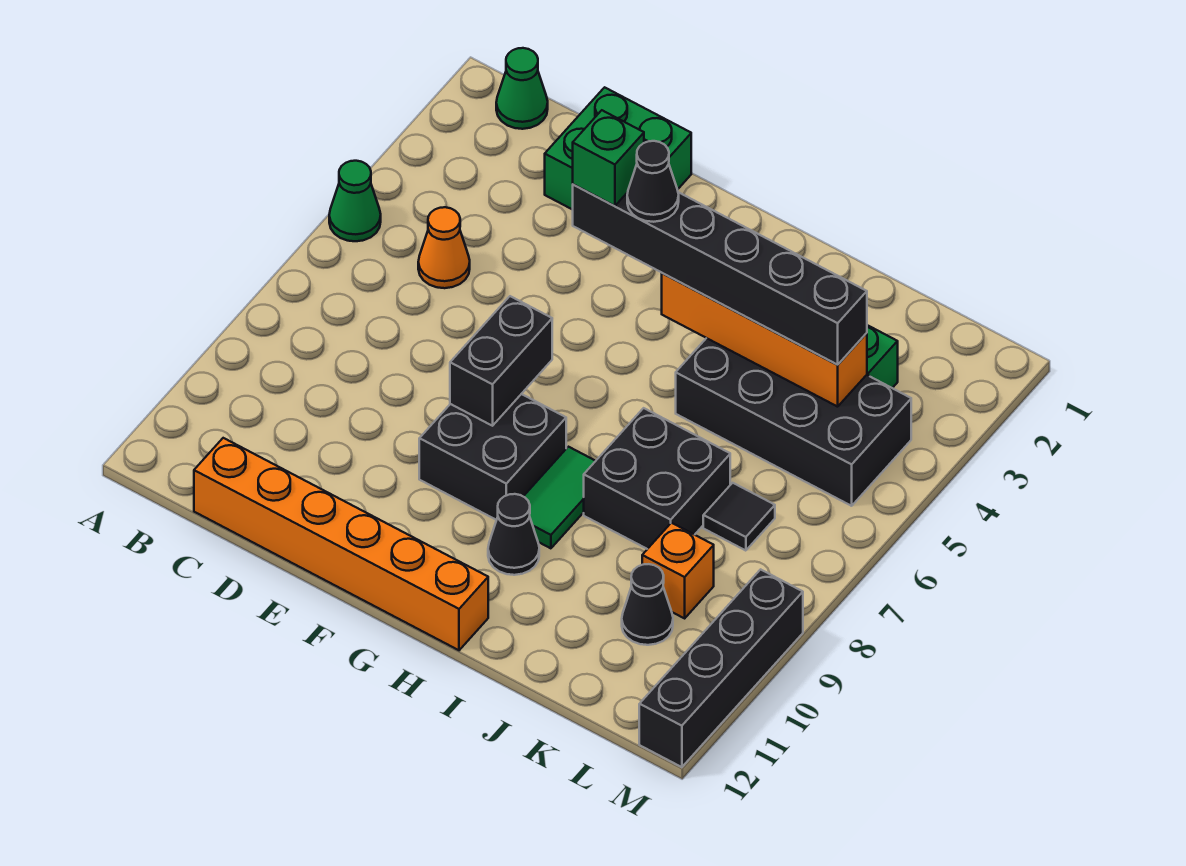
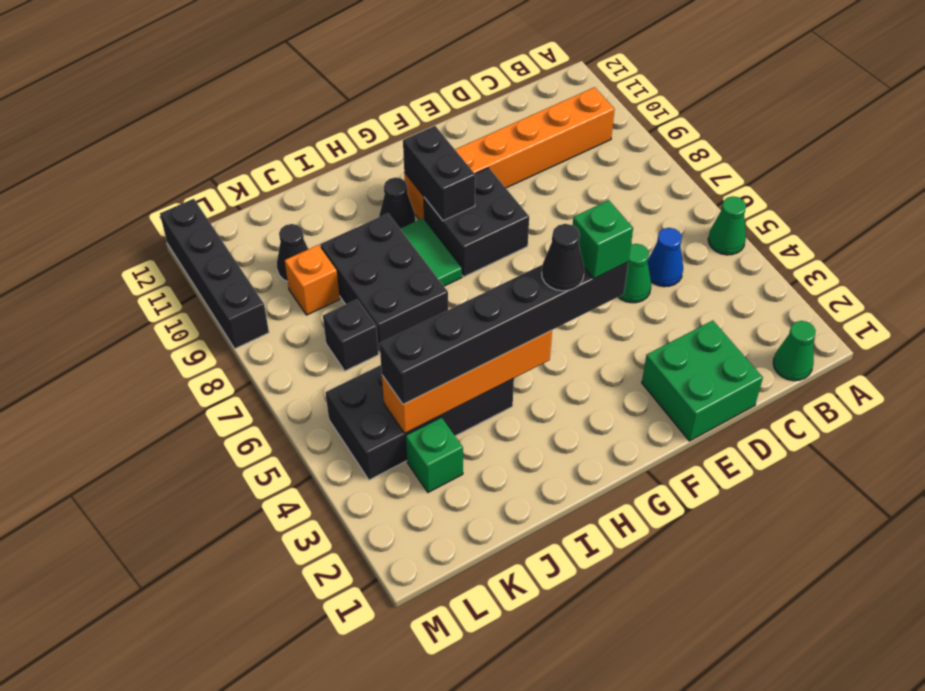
orange 1x1 cone [418,207,470,288] -> blue 1x1 cone [648,228,683,287]
orange 1x6 brick [194,438,488,650] -> orange 1x6 brick moved to [404,87,615,220]
none -> green 1x1 cone [619,244,651,303]
black 1x2 brick [450,296,552,426] -> black 1x2 brick moved to [403,126,475,221]
black 2x2 brick [584,408,730,549] -> black 2x3 brick [320,213,448,353]
black 1x1 tile [703,483,775,551] -> black 1x1 brick [323,299,379,371]

